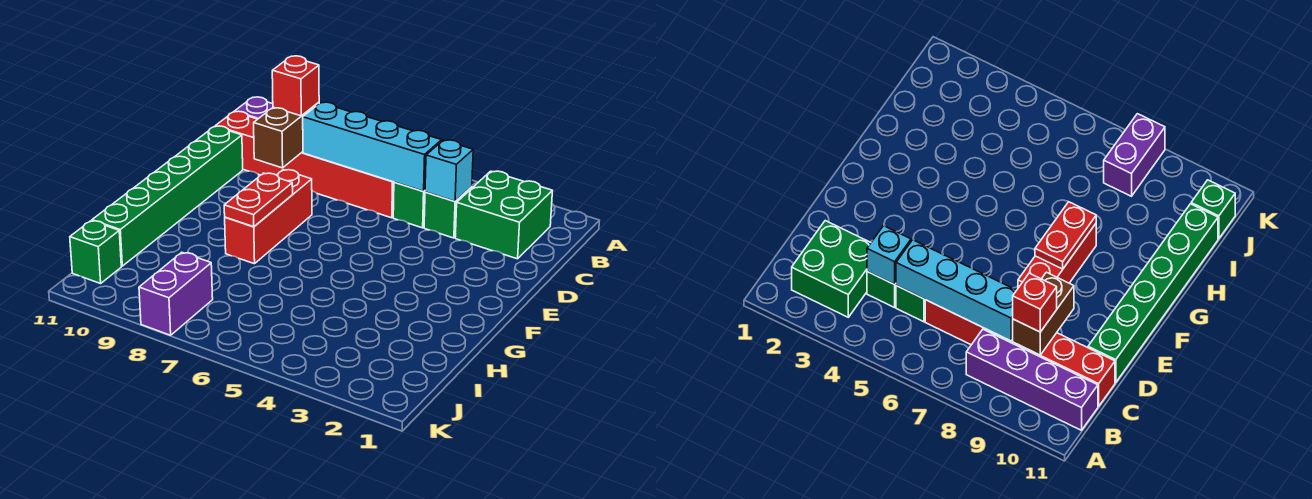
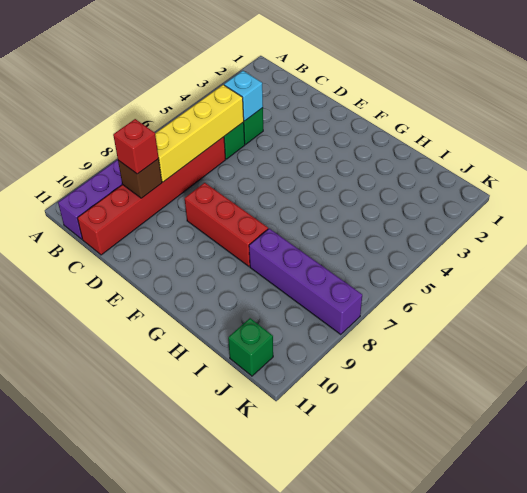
green 2x2 brick [455,171,552,259] -> none
cyan 1x4 brick [303,102,442,191] -> yellow 1x4 brick [155,85,244,182]
brown 1x2 brick [254,102,319,168] -> brown 1x1 brick [118,159,162,198]
green 1x6 brick [92,126,243,266] -> none
red 1x2 plate [224,173,293,227] -> none
purple 1x2 brick [139,252,213,335] -> purple 1x4 brick [249,229,362,335]

